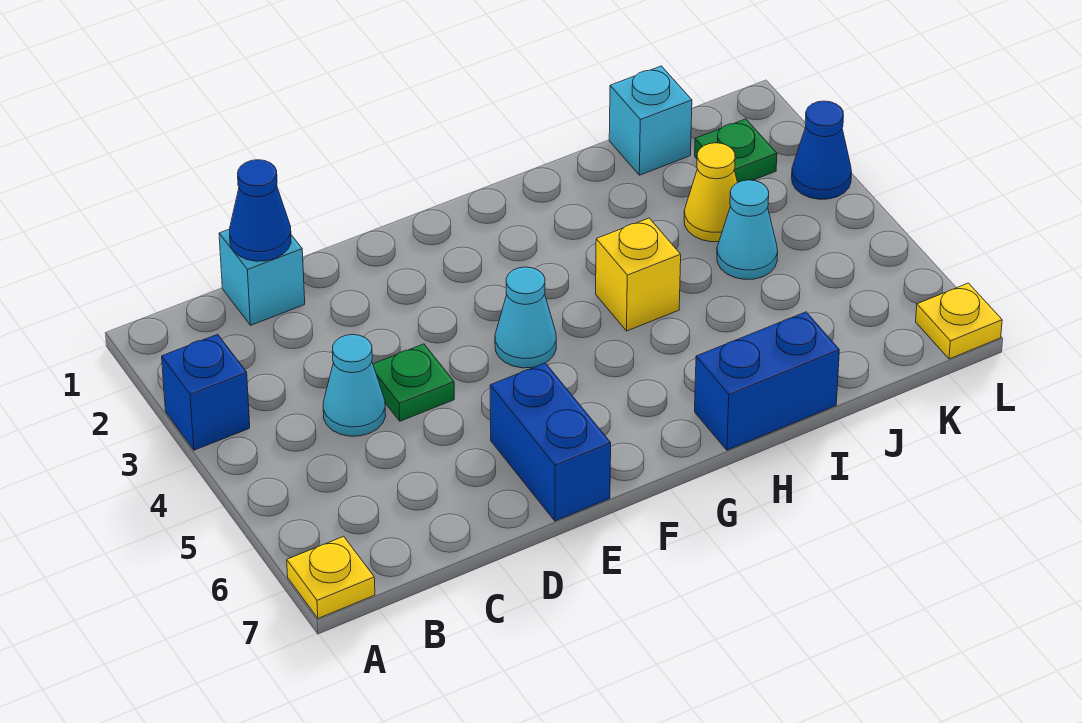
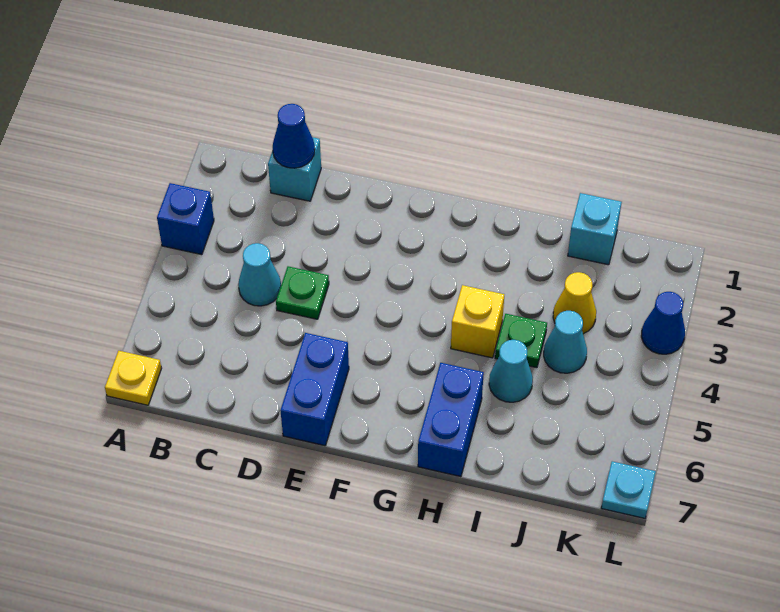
cyan 1x1 cone [495,267,556,368] -> cyan 1x1 cone moved to [489,340,533,402]
blue 1x2 brick [695,312,839,450] -> blue 1x2 brick turned to [418,363,484,477]
green 1x1 plate [695,119,777,183] -> green 1x1 plate moved to [495,314,547,368]
yellow 1x1 plate [916,283,1002,359] -> cyan 1x1 plate [601,461,656,518]

